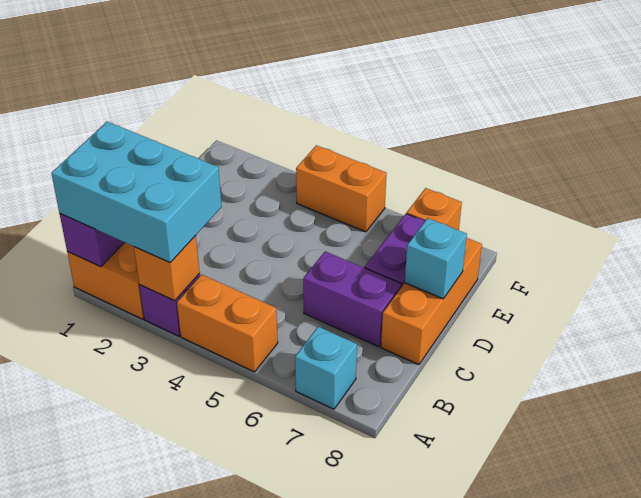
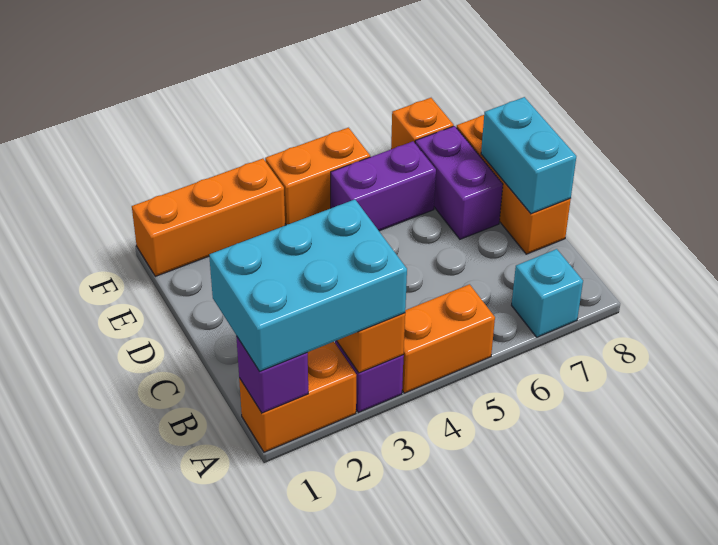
purple 1x2 brick [303,251,402,347] -> purple 1x2 brick moved to [331,141,436,231]
cyan 1x1 brick [405,218,467,299] -> cyan 1x2 brick [481,97,576,214]
none -> orange 1x3 brick [132,159,285,276]

